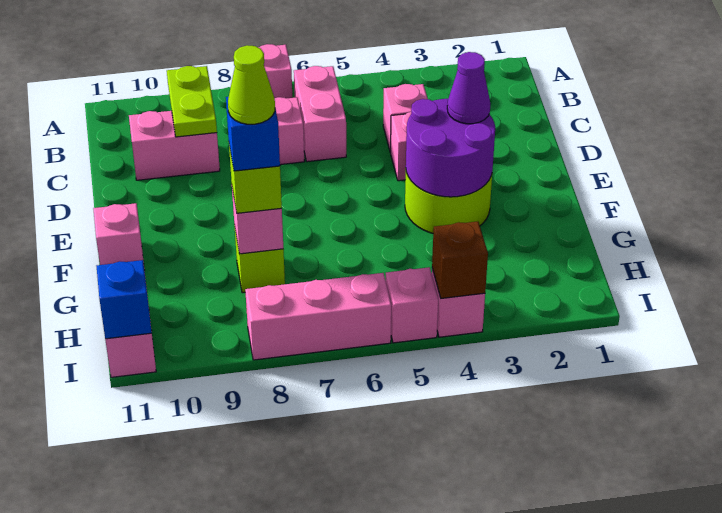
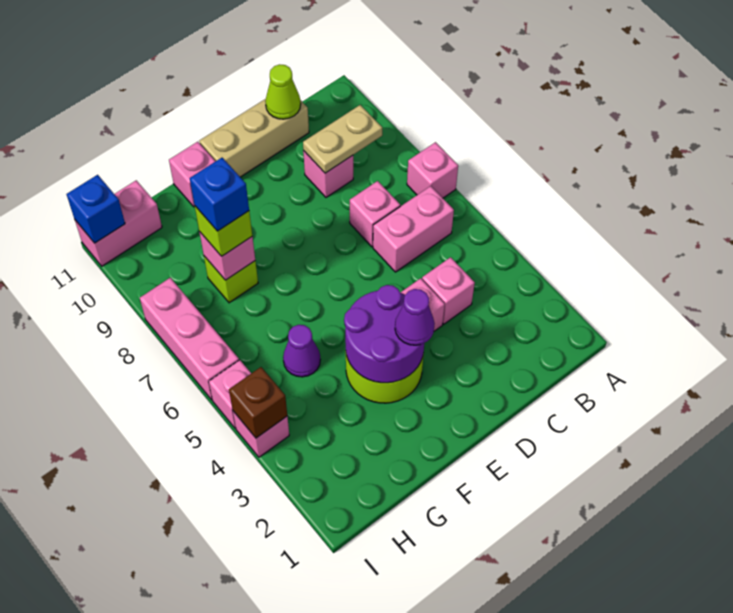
lime 1x2 plate [167,66,217,137] -> tan 1x2 plate [303,105,382,173]
pink 1x2 brick [129,111,220,180] -> pink 1x1 brick [303,151,353,197]
none -> tan 1x3 brick [199,99,309,177]
none -> purple 1x1 cone [283,325,320,377]
lime 1x1 cone [228,45,275,124] -> lime 1x1 cone moved to [265,64,301,119]

